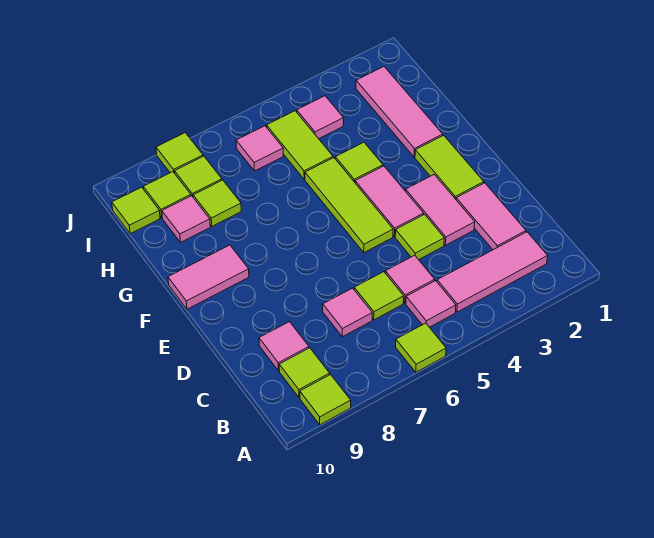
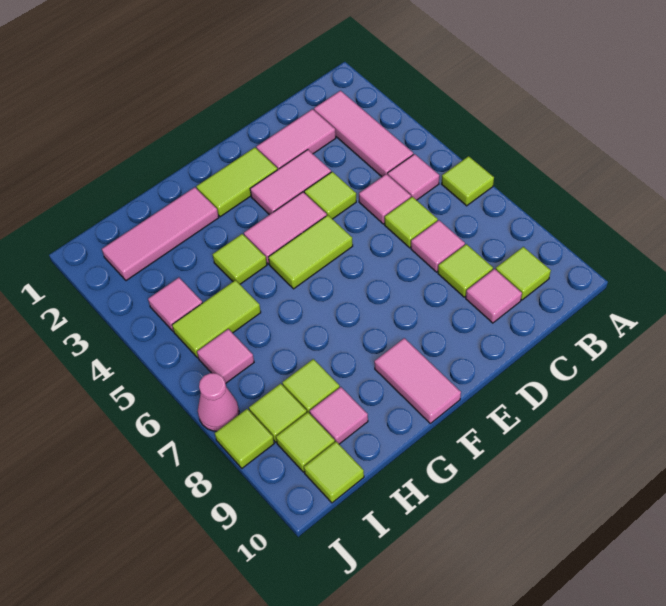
lime 1x1 tile [300,375,351,425] -> lime 1x1 tile moved to [438,244,493,297]
lime 1x3 tile [305,158,393,252] -> lime 1x2 tile [269,215,353,289]
none -> pink 1x1 cone [198,373,239,431]

